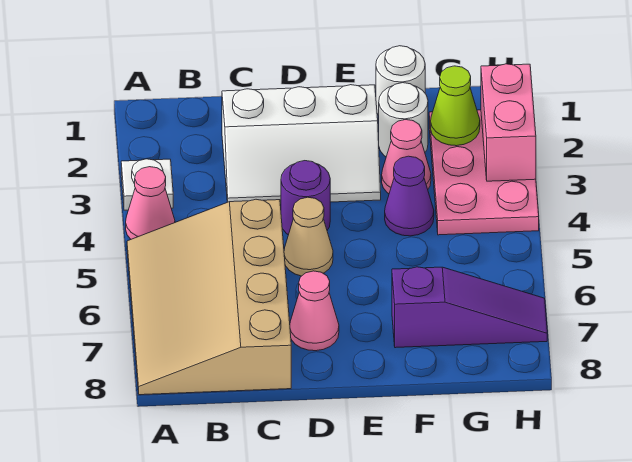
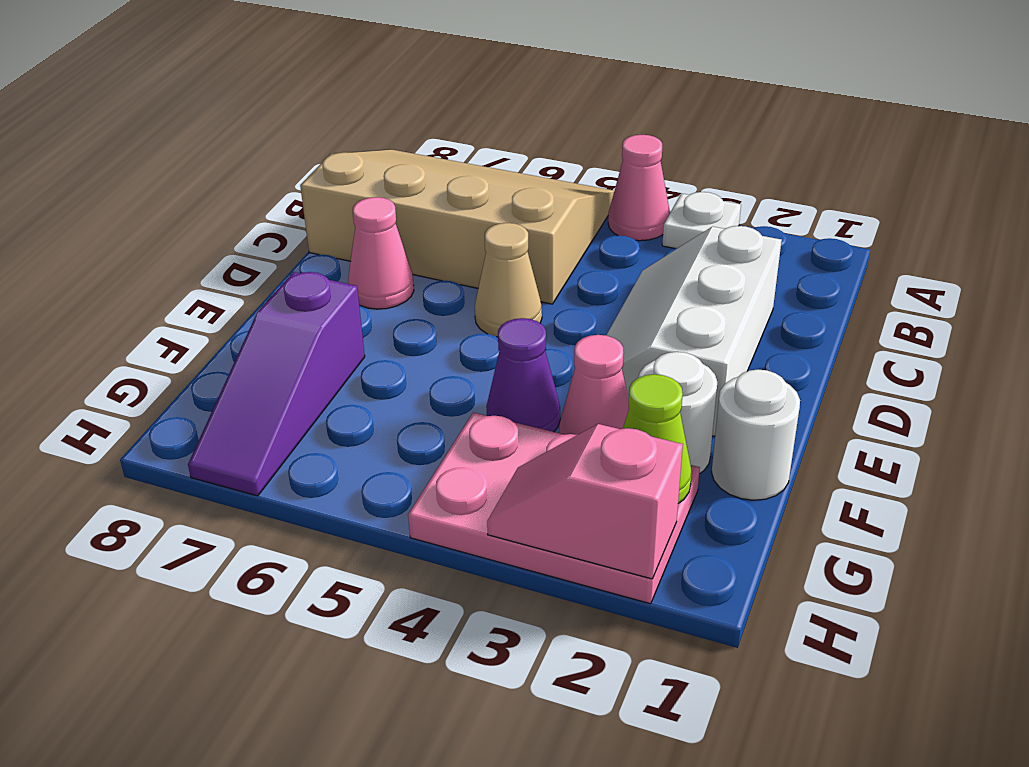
purple 1x1 round brick [281,161,330,235] -> none
pink 1x2 brick [481,64,536,181] -> pink 1x2 slope [487,424,683,579]

